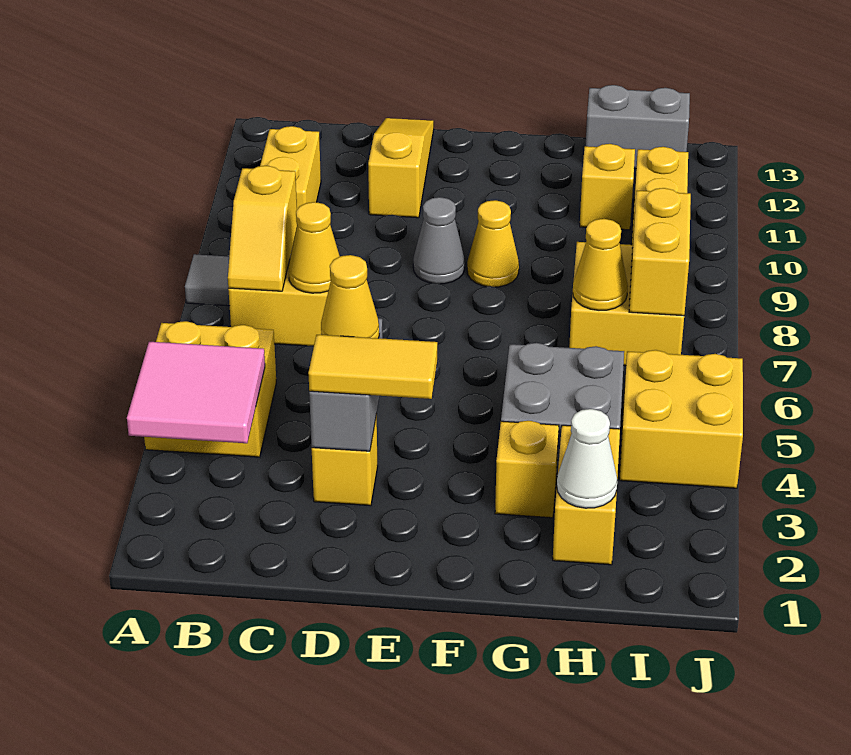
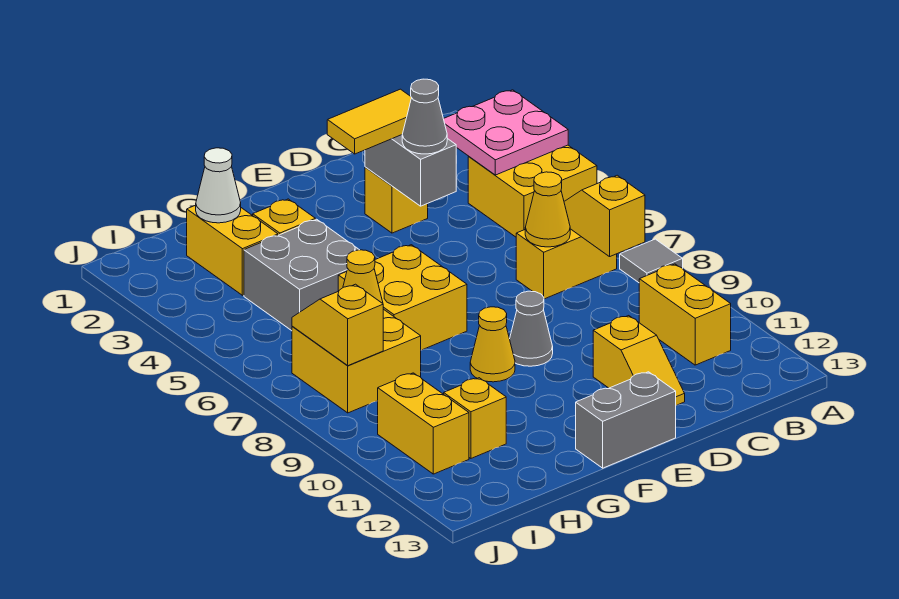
pink 2x2 tile [127,342,265,443] -> pink 2x2 plate [444,90,568,175]
yellow 1x1 cone [321,255,379,338] -> grey 1x1 cone [402,79,447,154]
yellow 1x3 slope [368,118,434,218] -> yellow 1x2 slope [593,316,685,405]
grey 1x2 brick [586,85,690,169] -> grey 1x2 brick moved to [576,372,676,468]
yellow 2x2 brick [619,350,743,488] -> yellow 2x2 brick moved to [338,245,467,350]
yellow 1x2 brick [629,188,691,316] -> yellow 1x2 slope [292,284,383,366]

